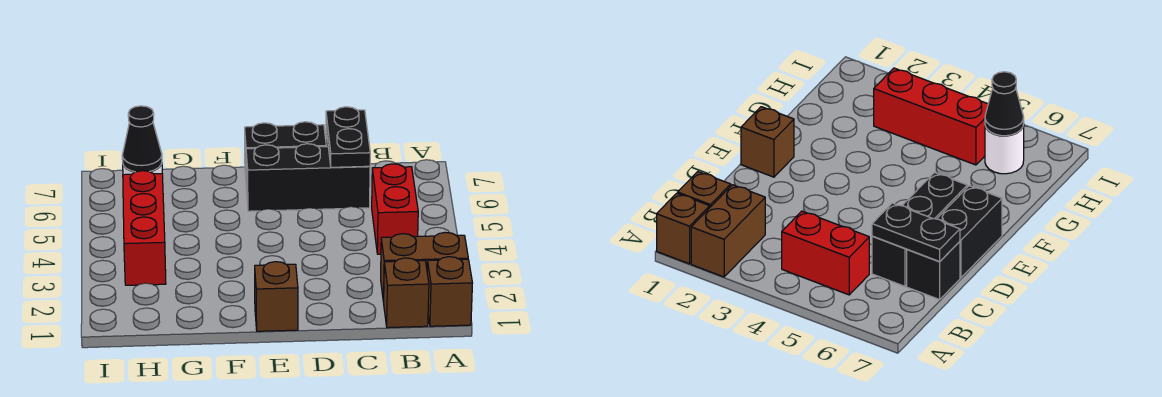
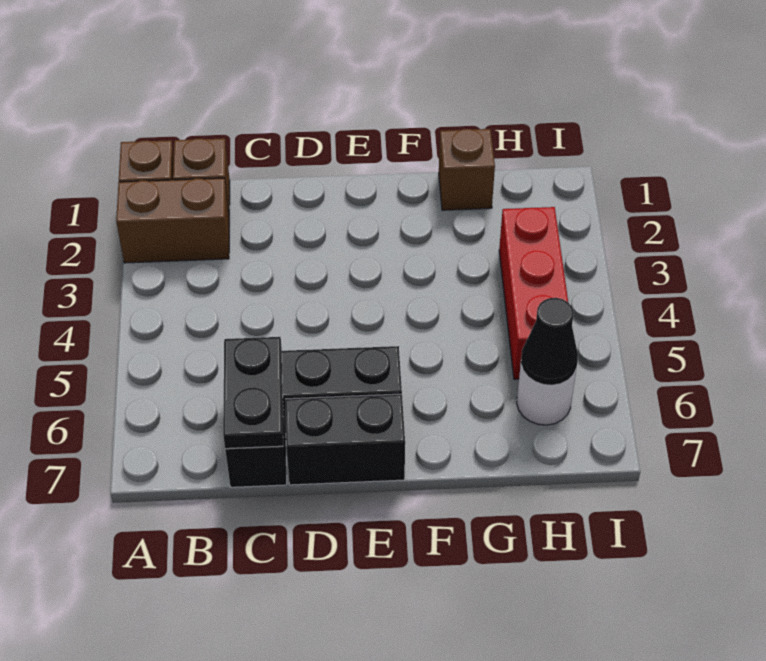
red 1x2 brick [372,164,418,254] -> none
brown 1x1 brick [255,262,298,331] -> brown 1x1 brick moved to [439,129,495,210]

